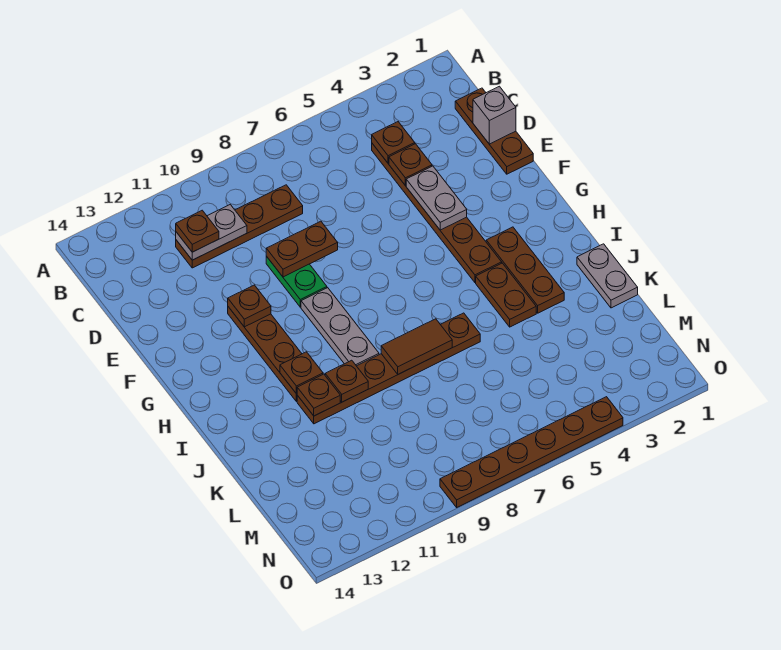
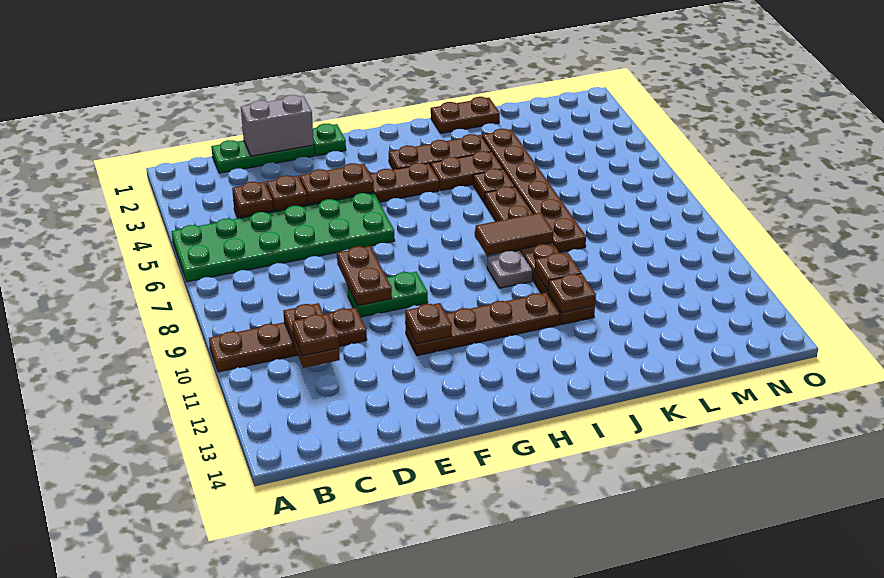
none -> green 2x6 plate [171,193,395,282]
brown 1x3 plate [455,88,533,174] -> green 1x3 plate [211,140,314,173]
brown 1x4 plate [176,185,303,268] -> brown 1x4 plate turned to [209,308,367,372]
grey 1x2 plate [176,205,247,260] -> brown 1x2 plate [283,303,340,368]
grey 1x1 brick [473,86,516,144] -> grey 1x2 brick [241,95,314,156]
grey 1x2 plate [406,166,467,230] -> brown 1x2 plate [300,163,374,204]
none -> green 1x1 plate [313,124,346,156]
grey 1x3 plate [301,288,379,366] -> grey 1x1 plate [487,251,532,288]
brown 1x1 plate [280,352,323,394] -> brown 1x1 plate moved to [473,169,515,203]
grey 1x2 plate [577,244,638,308] -> brown 1x2 plate [431,97,500,133]
brown 1x2 tile [381,319,452,374] -> brown 1x2 tile turned to [475,213,554,256]
brown 1x6 plate [440,397,623,507] -> brown 1x6 plate moved to [482,129,586,253]

